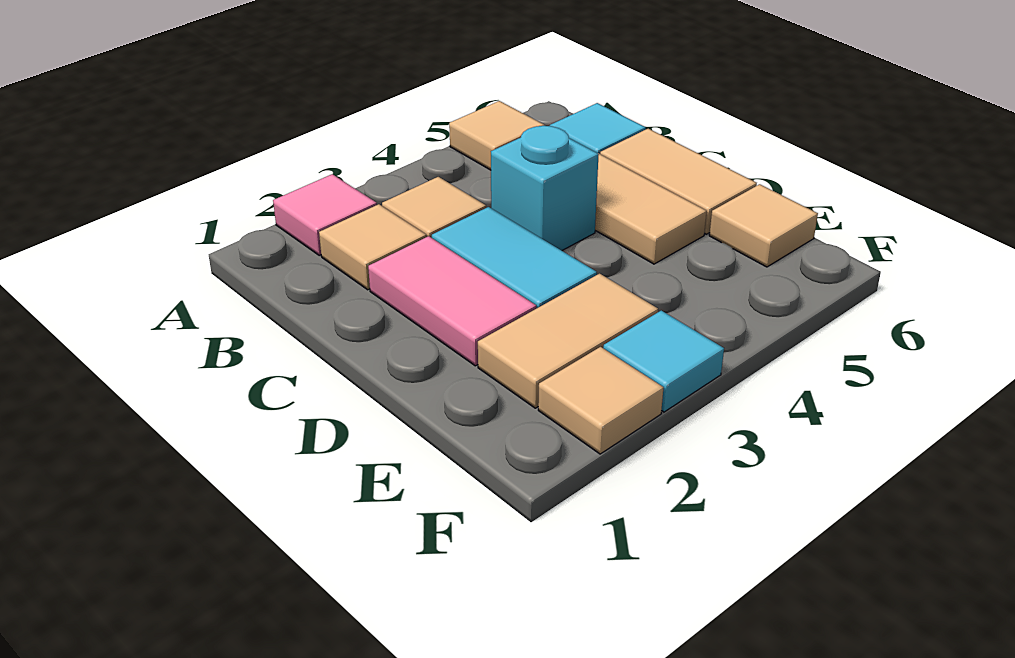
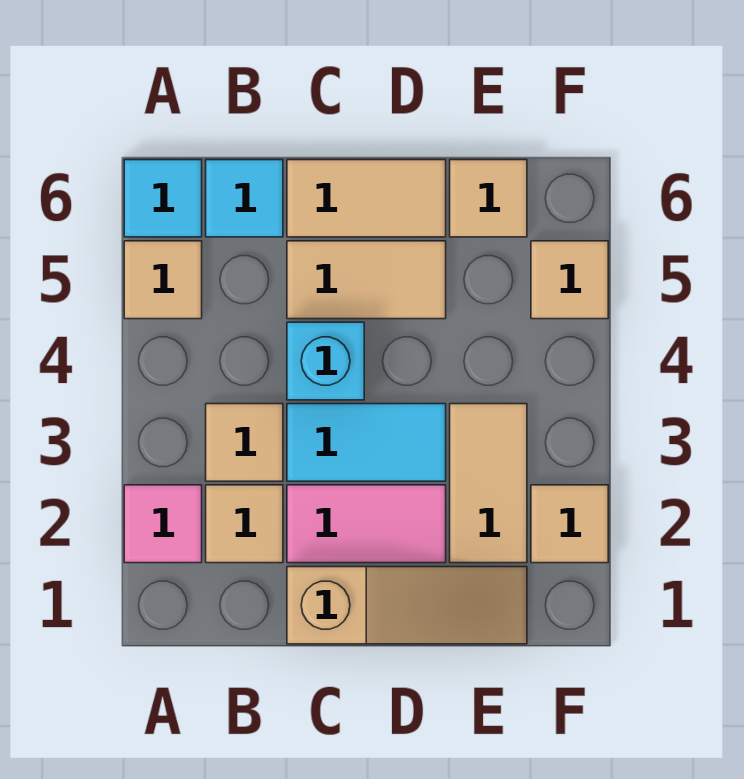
none -> tan 1x3 slope [287,567,527,644]
cyan 1x1 tile [603,311,724,412] -> cyan 1x1 tile moved to [124,160,202,237]
none -> tan 1x1 tile [531,241,608,319]

